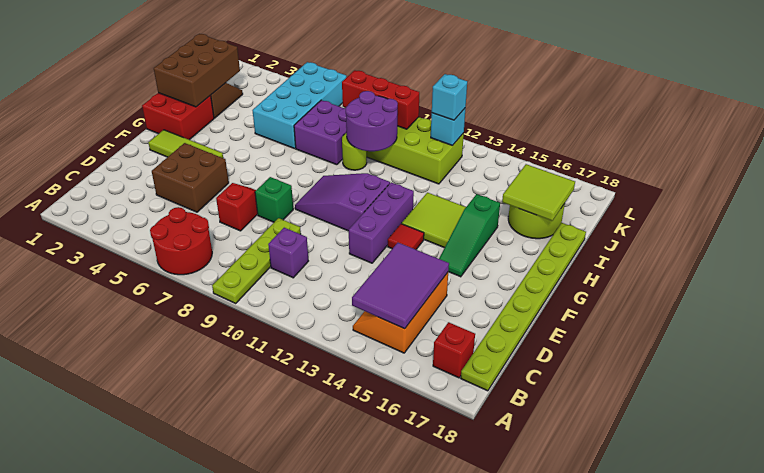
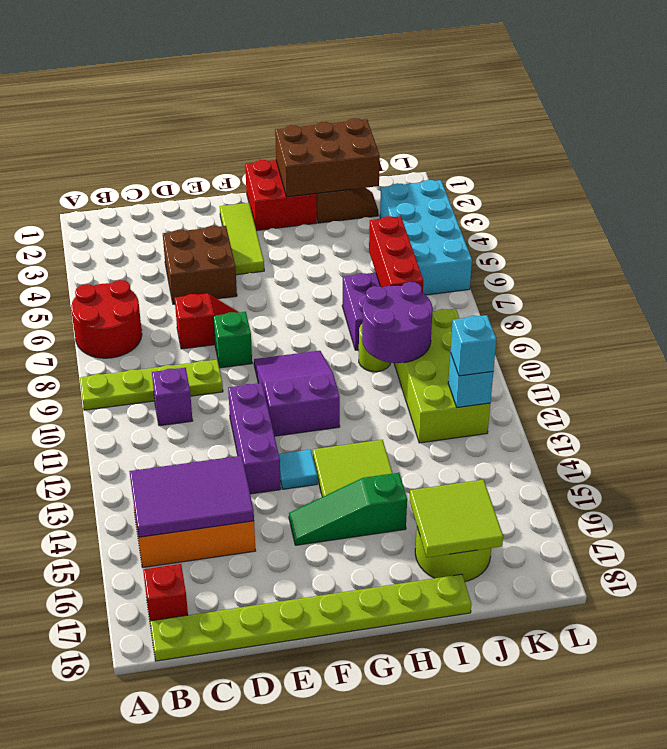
purple 1x3 brick [349,182,414,263] -> purple 1x3 brick turned to [228,383,281,494]
red 1x1 tile [388,224,424,249] -> cyan 1x1 tile [279,450,317,489]
cyan 2x4 brick [252,62,346,149] -> cyan 2x4 brick turned to [380,180,472,295]
red 1x3 brick [342,70,419,129] -> red 1x3 brick moved to [369,216,423,293]

